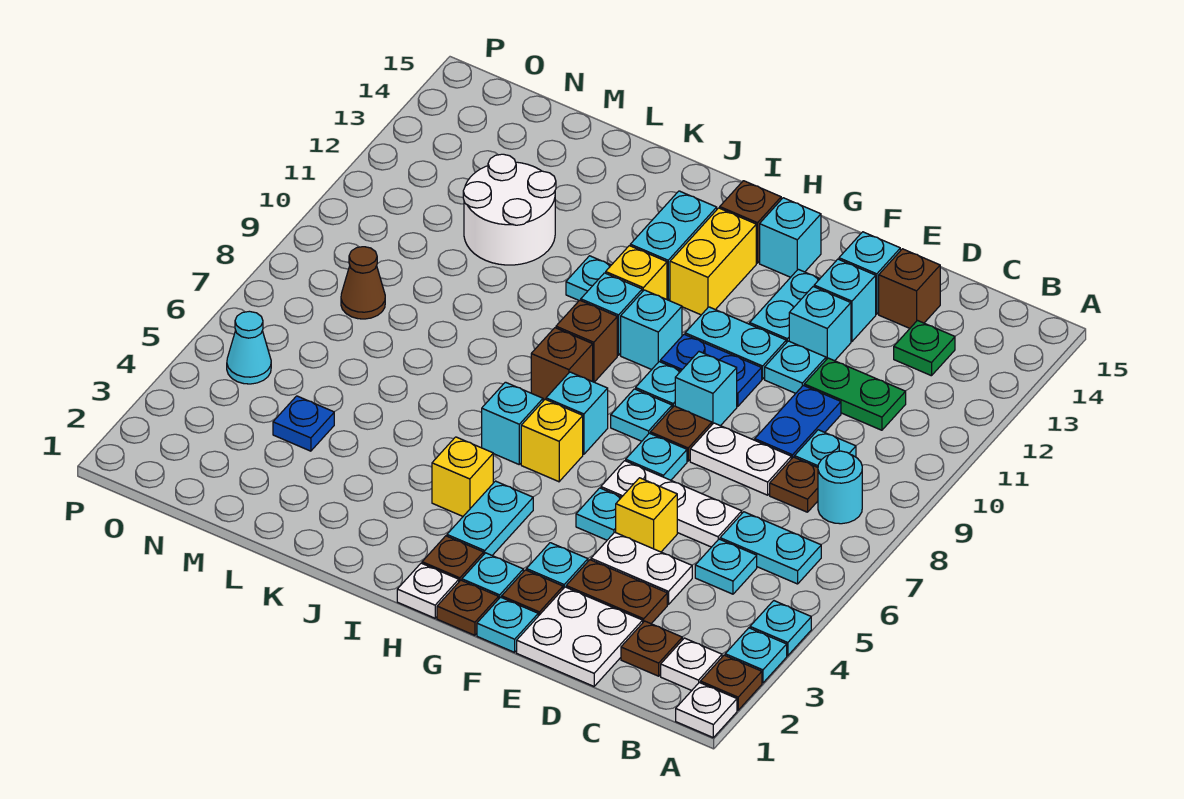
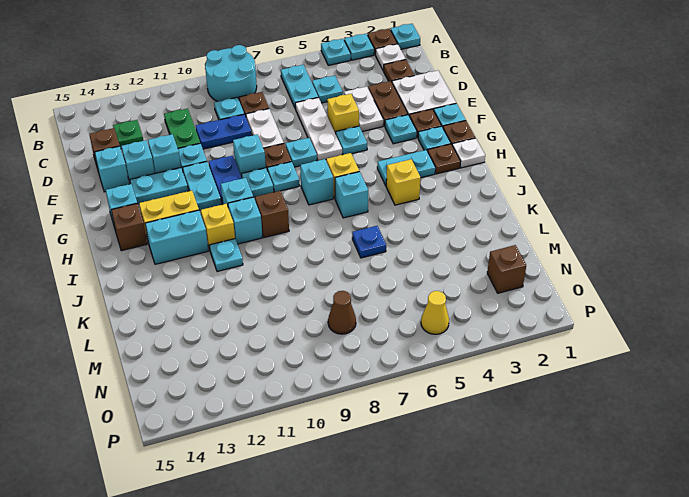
white 1x1 plate [676,683,737,737] -> cyan 1x1 plate [391,24,420,49]
cyan 1x1 round brick [818,451,862,524] -> cyan 2x2 round brick [205,45,257,102]
brown 1x1 brick [531,328,593,400] -> brown 1x1 brick moved to [487,245,526,293]
white 2x2 round brick [463,154,556,265] -> none
blue 1x1 plate [273,396,334,451] -> blue 1x1 plate moved to [352,226,386,258]
cyan 1x1 cone [227,311,271,384] -> yellow 1x1 cone [421,291,449,334]

